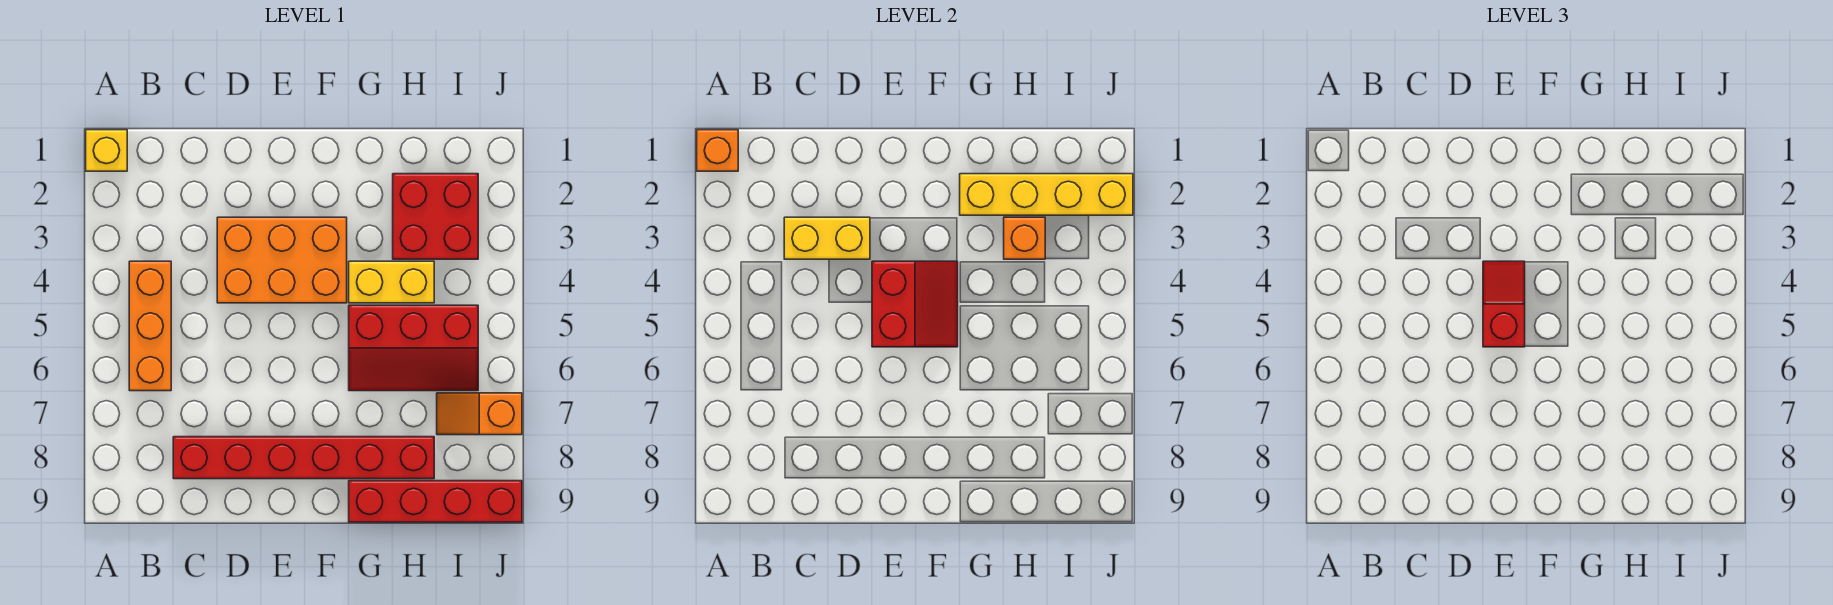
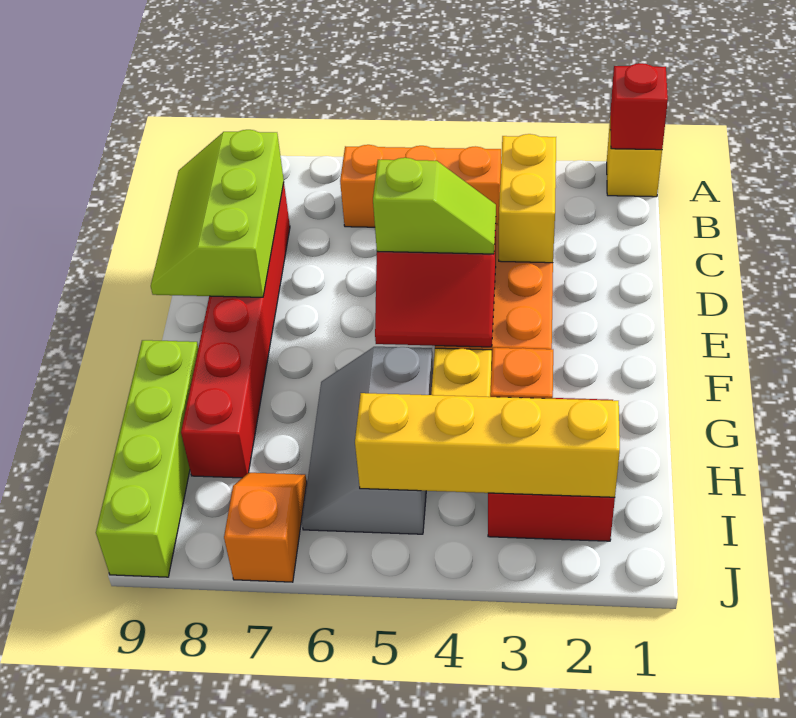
orange 1x1 brick [697,130,738,171] -> red 1x1 brick [610,63,668,150]
none -> lime 2x3 slope [151,130,284,297]
red 1x2 slope [1483,261,1525,347] -> lime 1x2 slope [373,158,496,254]
yellow 1x4 brick [960,174,1133,215] -> yellow 1x4 brick turned to [355,393,620,497]
red 2x3 slope [349,305,478,391] -> grey 2x3 slope [302,347,433,534]
red 1x4 brick [349,481,522,522] -> lime 1x4 brick [96,340,198,577]

